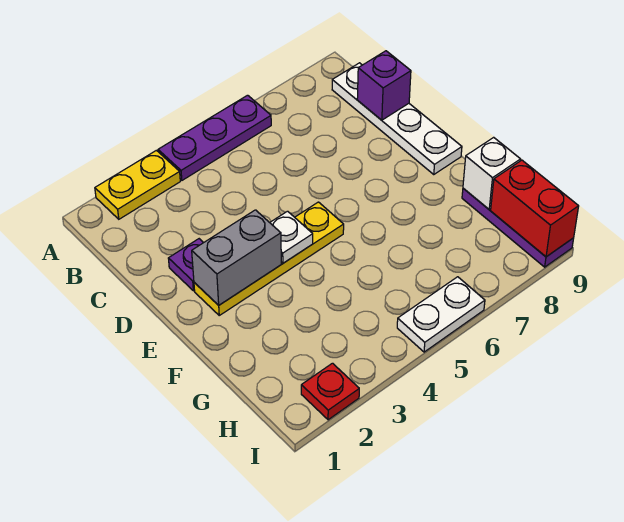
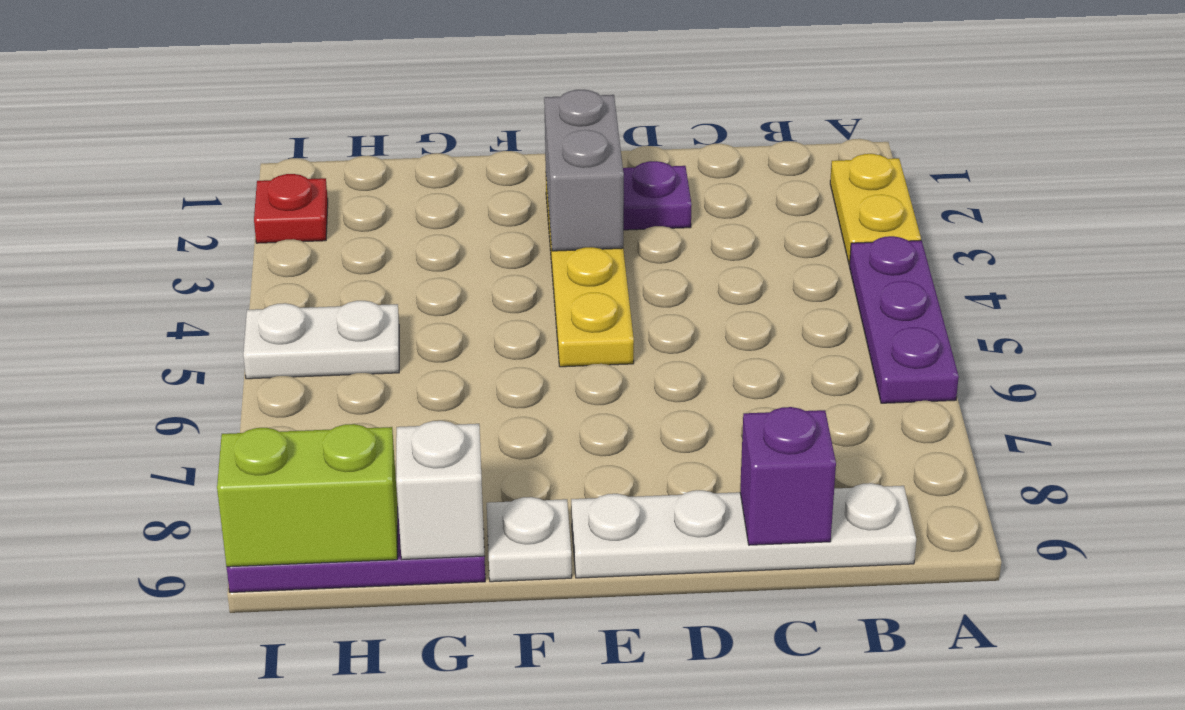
white 1x1 plate [270,211,313,263] -> white 1x1 plate moved to [487,497,572,582]
red 1x2 brick [491,160,579,257] -> lime 1x2 brick [217,424,397,567]
white 1x2 plate [397,277,485,352] -> white 1x2 plate turned to [243,301,399,379]

